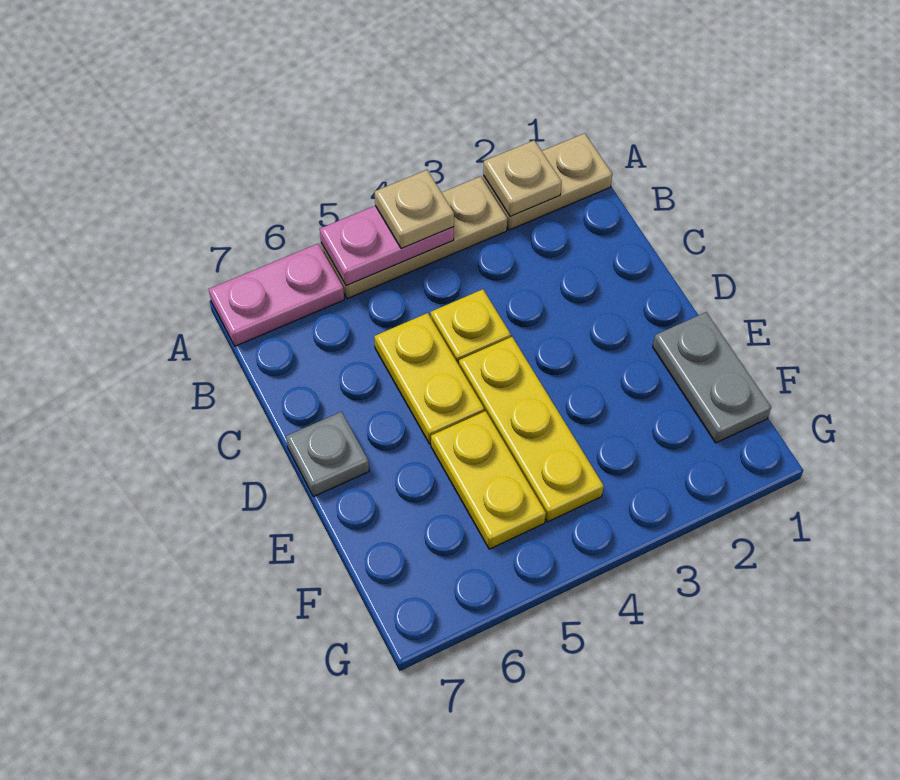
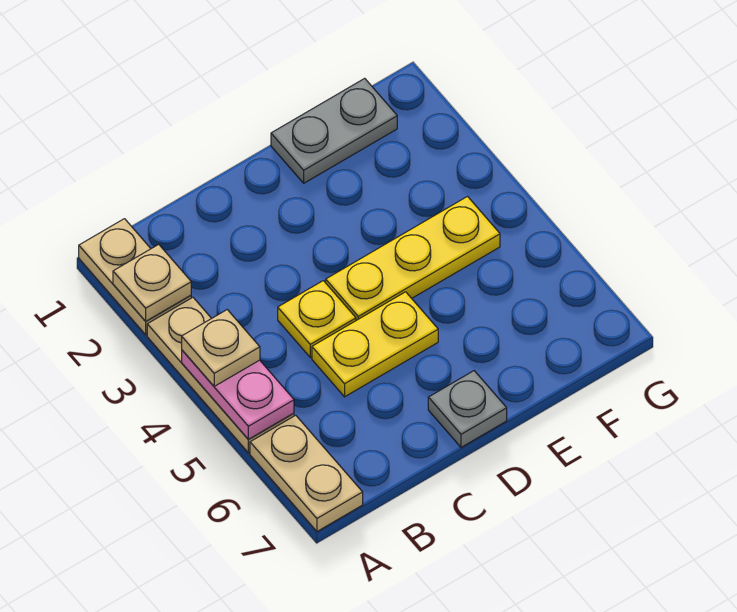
pink 1x2 plate [209,244,344,346] -> tan 1x2 plate [250,415,363,531]
yellow 1x2 plate [431,411,546,549] -> none

